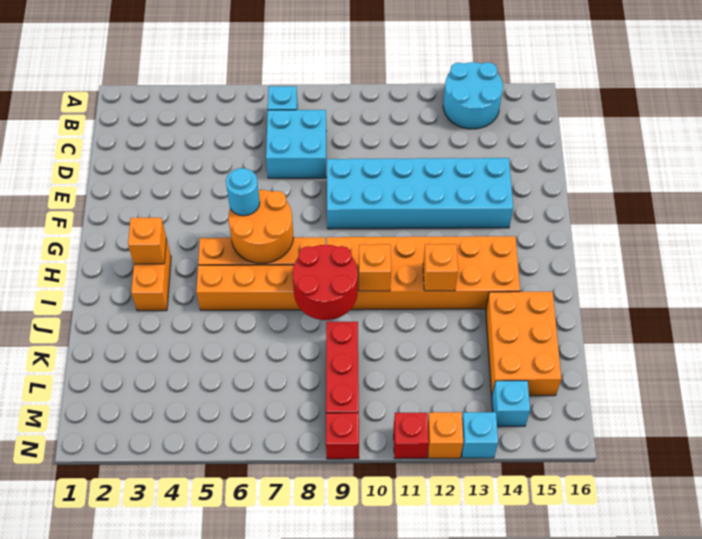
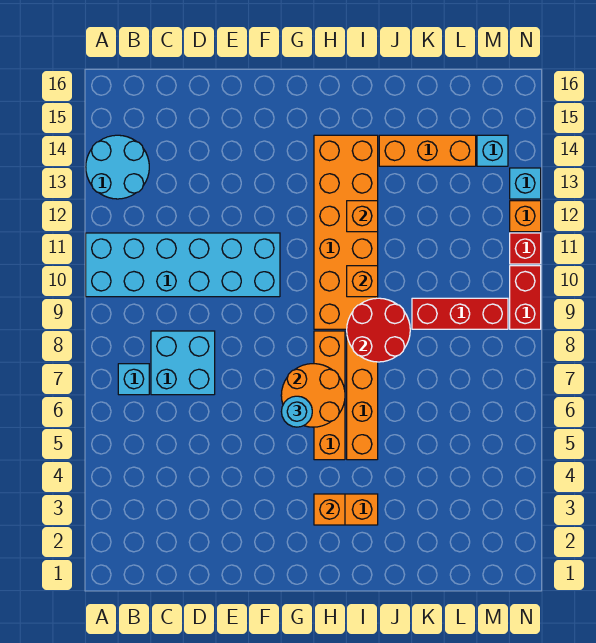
cyan 2x6 brick [327,158,513,229] -> cyan 2x6 brick turned to [86,233,280,297]
orange 2x3 brick [486,292,561,396] -> orange 1x3 brick [379,135,476,166]
red 1x1 brick [326,413,359,459] -> red 1x2 brick [510,266,541,329]

